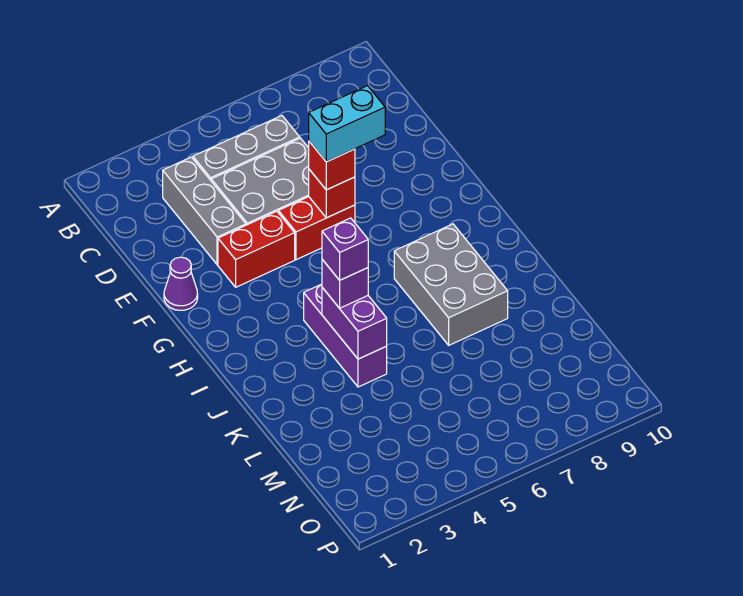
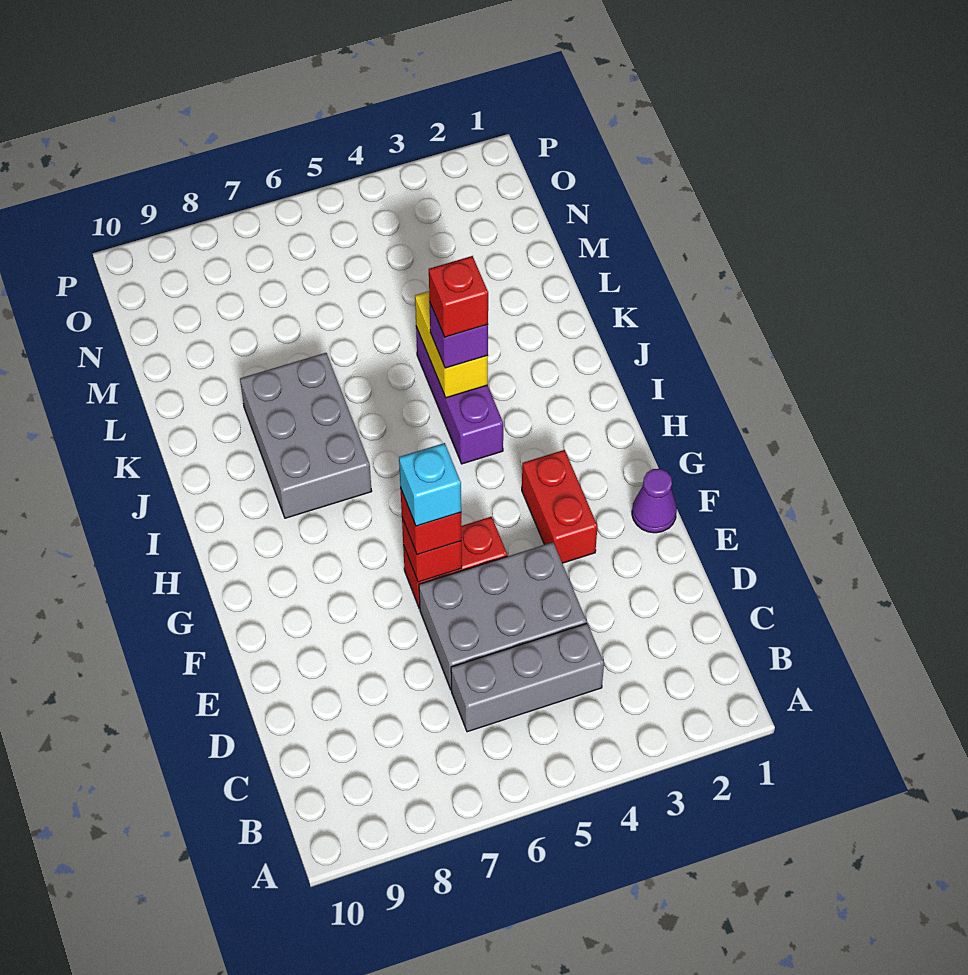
grey 1x3 brick [163,157,246,265] -> none
red 1x2 brick [218,211,295,287] -> red 1x2 brick turned to [522,450,598,563]
cyan 1x2 brick [309,86,385,162] -> cyan 1x1 brick [399,443,461,526]
purple 1x2 brick [322,288,387,359] -> yellow 1x2 brick [415,291,488,398]
purple 1x1 brick [322,218,368,280] -> red 1x1 brick [429,256,488,337]

